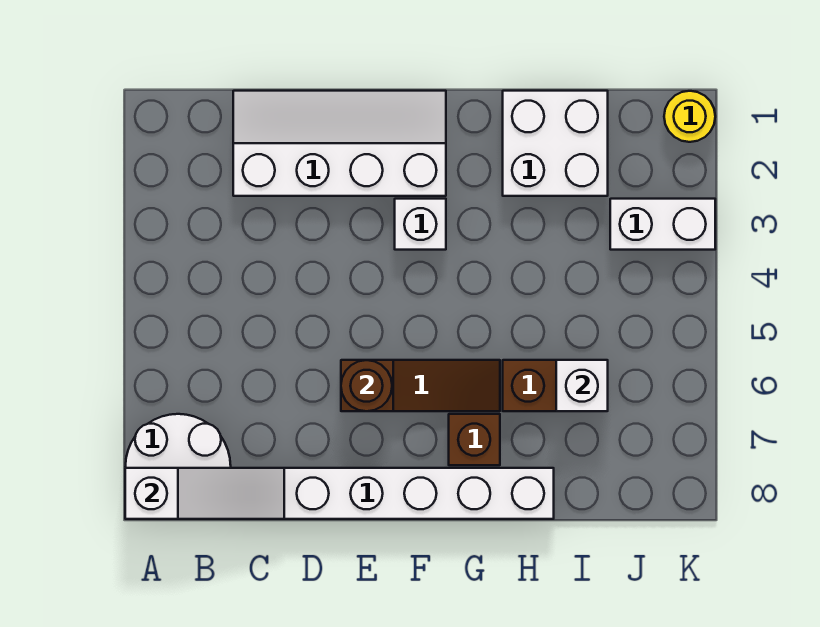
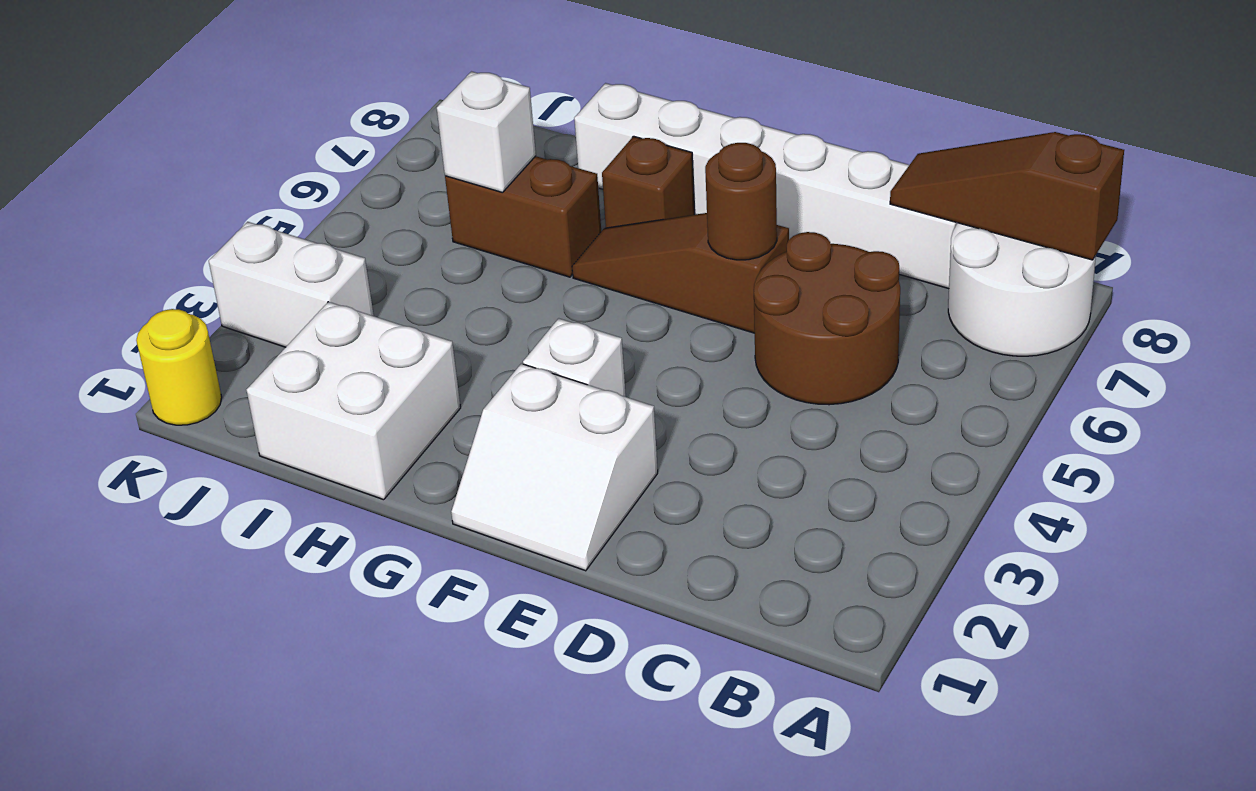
white 1x3 slope [125,468,284,519] -> brown 1x3 slope [890,132,1124,260]
white 2x4 slope [233,91,446,196] -> white 2x2 slope [451,364,658,571]
none -> brown 2x2 round brick [754,232,900,405]

